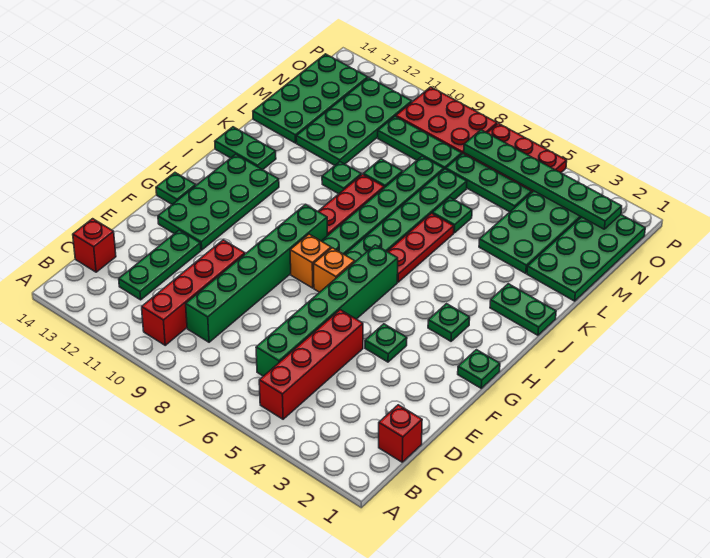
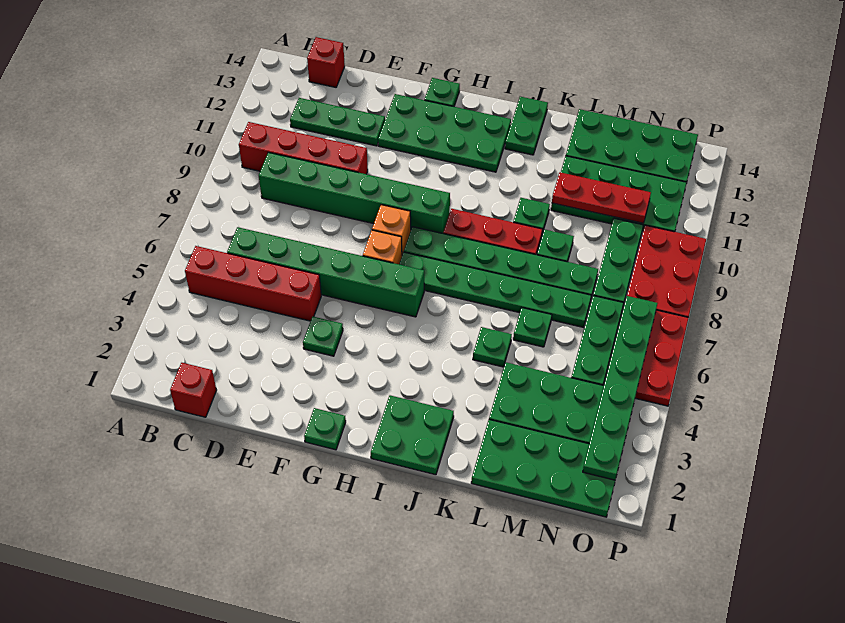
green 1x1 plate [428,304,470,341] -> green 1x1 plate moved to [473,327,512,367]
red 1x3 plate [387,213,454,282] -> red 1x3 plate moved to [552,172,651,223]
green 1x2 plate [490,284,556,335] -> green 2x2 plate [371,395,454,475]

